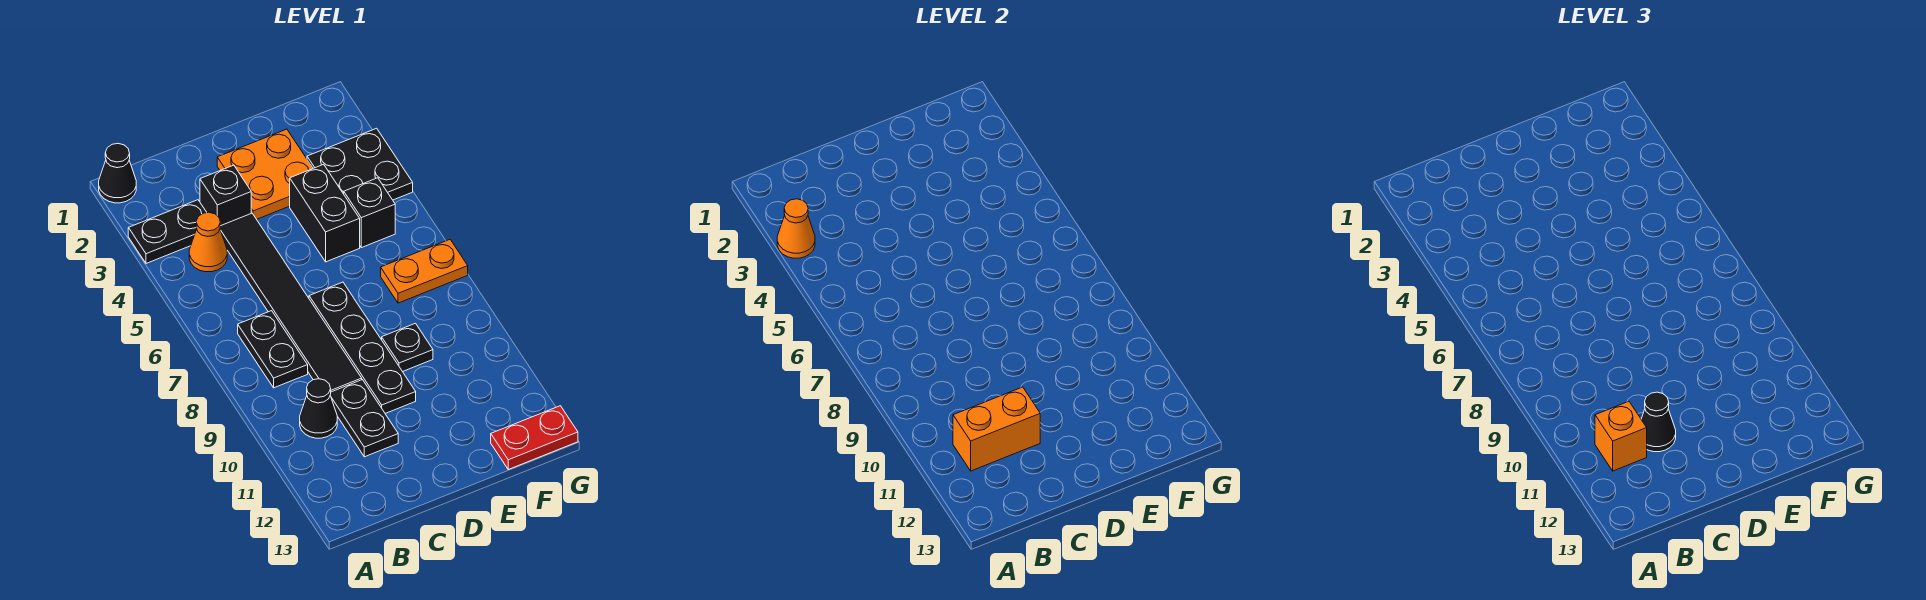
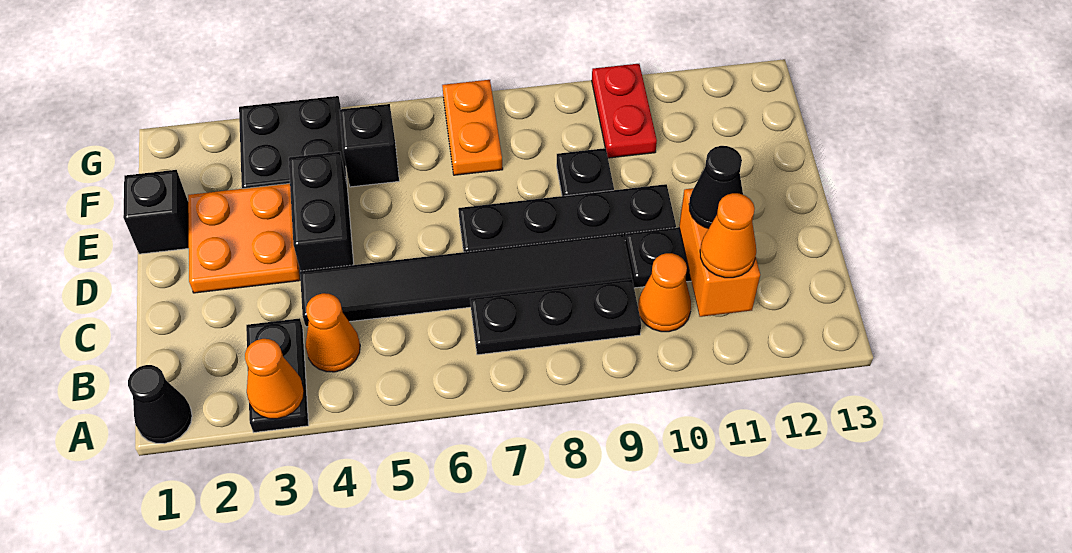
black 1x2 plate [238,311,308,388] -> black 1x3 plate [470,279,641,355]
black 1x1 cone [300,379,337,438] -> orange 1x1 cone [638,253,691,332]
orange 1x1 brick [1595,401,1647,471] -> orange 1x1 cone [700,193,756,278]
black 1x1 brick [200,165,251,226] -> black 1x1 brick moved to [123,170,189,254]
black 1x2 brick [290,164,360,262] -> black 1x2 brick turned to [289,152,354,271]
red 1x2 plate [491,406,578,469] -> red 1x2 plate moved to [592,64,657,158]

